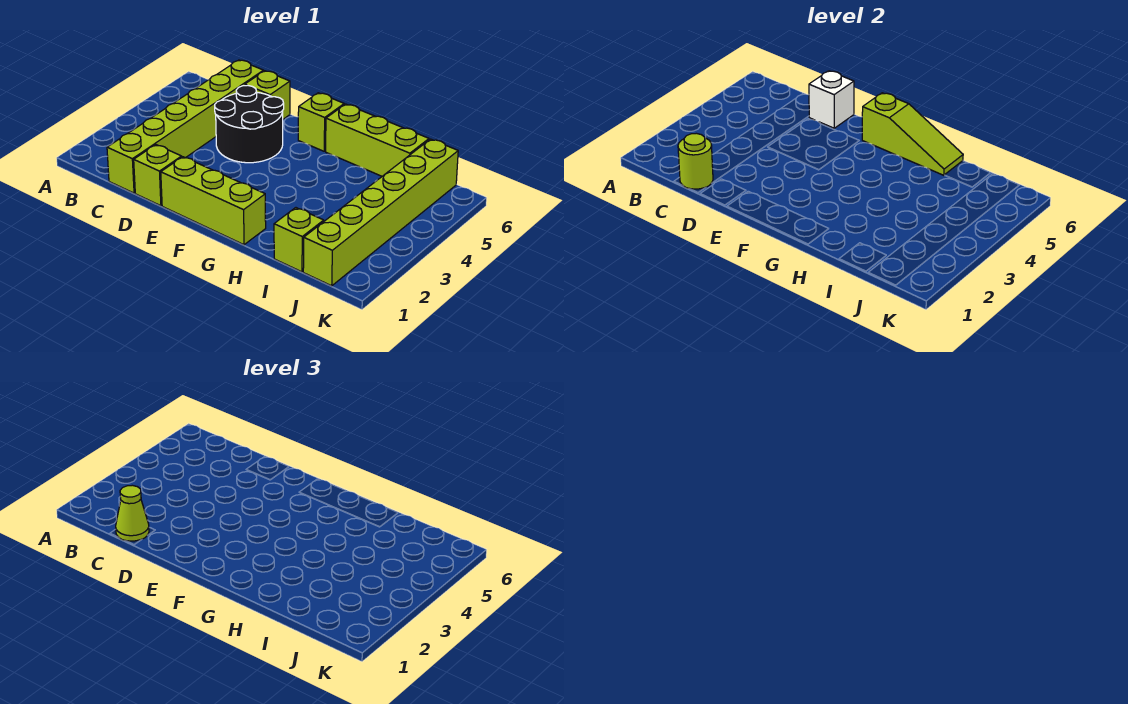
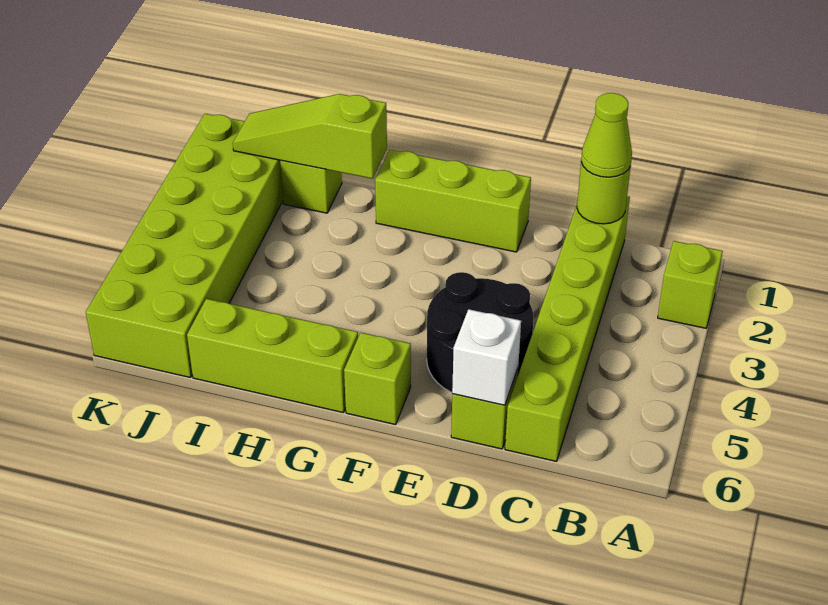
lime 1x1 brick [134,145,182,206] -> lime 1x1 brick moved to [658,241,723,328]
lime 1x3 slope [862,93,963,175] -> lime 1x3 slope moved to [233,94,387,179]
lime 1x6 brick [303,139,458,286] -> lime 2x6 brick [86,114,283,378]

